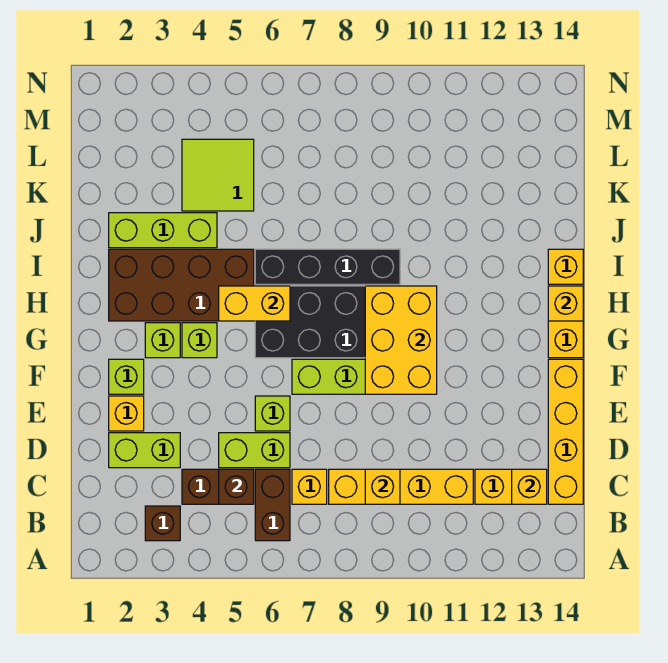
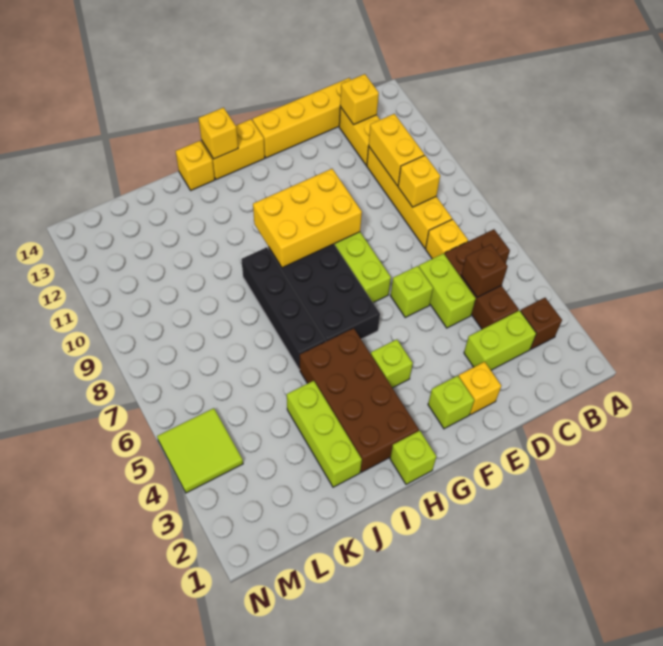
lime 1x2 brick [109,433,180,468] -> lime 1x2 brick turned to [464,310,536,370]
lime 1x1 brick [145,323,180,358] -> lime 1x1 brick moved to [390,431,436,484]
yellow 1x2 brick [219,286,290,321] -> yellow 1x2 brick moved to [369,114,424,186]
lime 2x2 tile [182,139,254,211] -> lime 2x2 tile moved to [157,408,243,493]

